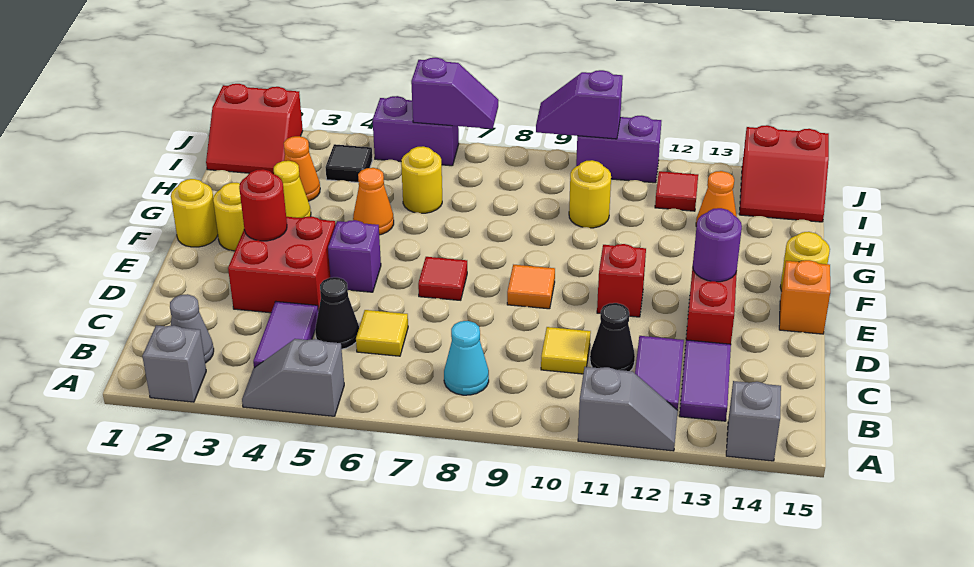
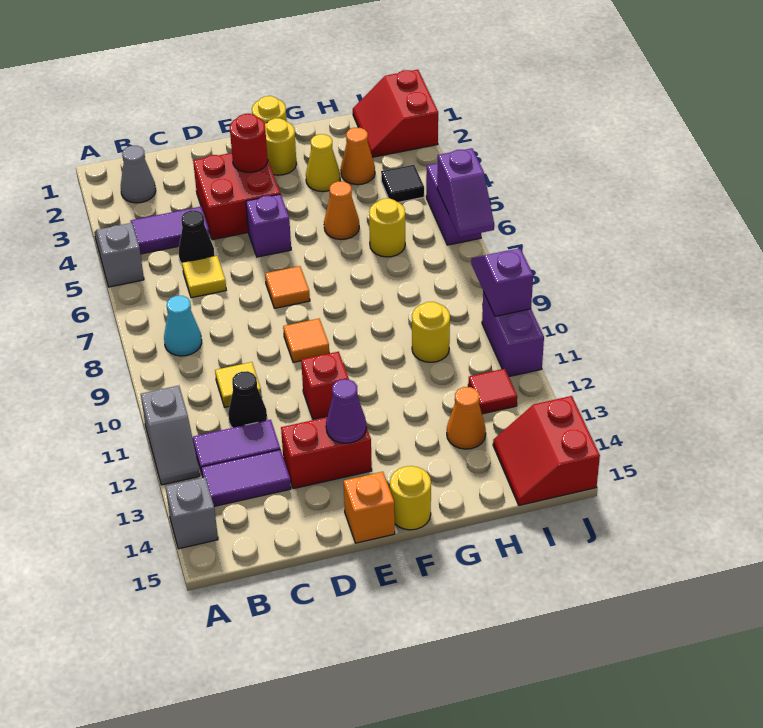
grey 1x1 brick [142,325,206,402] -> none
red 1x1 tile [418,257,467,300] -> orange 1x1 tile [265,266,310,308]
purple 1x1 round brick [693,208,742,282] -> purple 1x1 cone [326,379,366,443]

